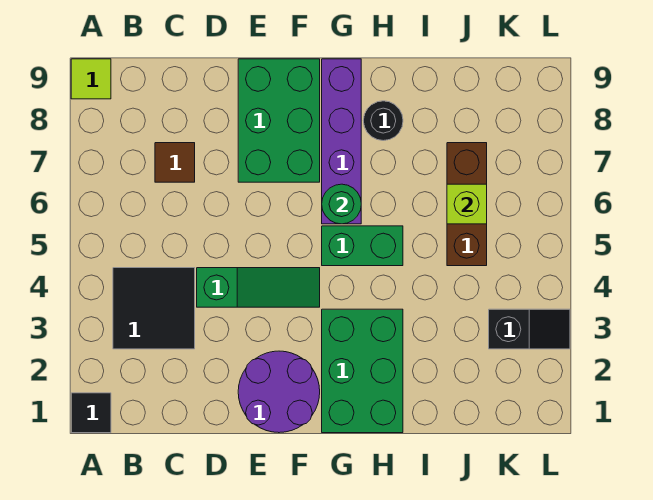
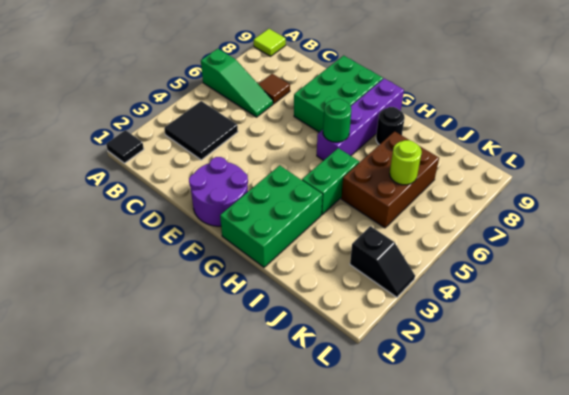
green 1x3 slope [197,268,320,307] -> green 1x3 slope moved to [201,49,273,117]
green 1x2 brick [322,226,403,266] -> green 1x2 brick turned to [302,148,359,215]
brown 1x3 brick [447,143,487,266] -> brown 2x3 brick [341,131,439,228]
lime 1x1 brick [447,184,487,224] -> lime 1x1 round brick [390,140,422,185]

